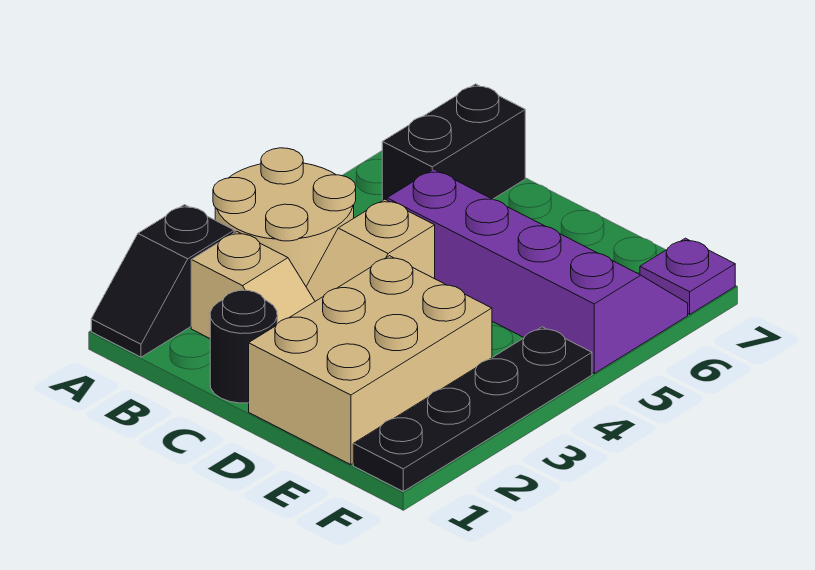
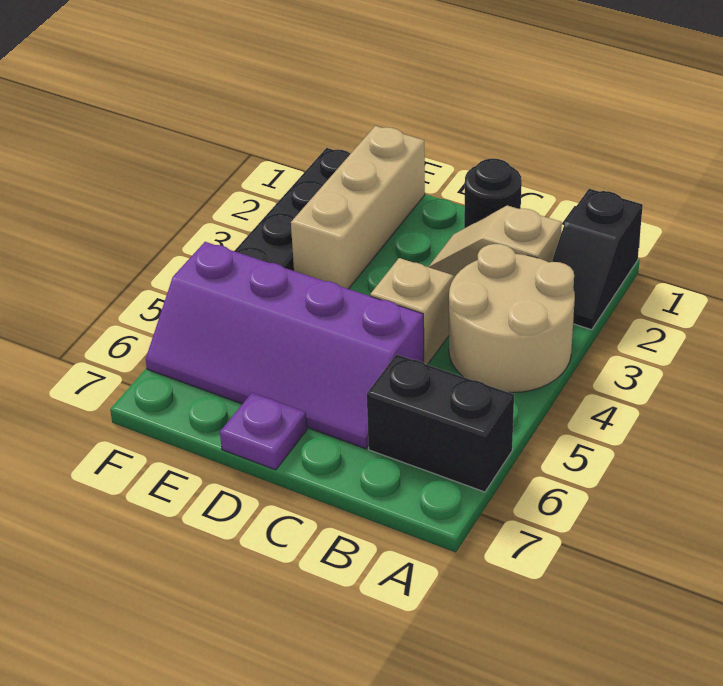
black 1x2 slope [91,205,234,357] -> black 1x2 slope turned to [552,189,643,330]
black 1x2 brick [382,84,525,201] -> black 1x2 brick turned to [367,354,514,492]
tan 2x3 brick [249,256,492,465] -> tan 1x3 brick [291,126,425,289]
purple 1x1 plate [640,238,735,314] -> purple 1x1 plate moved to [220,393,307,470]

